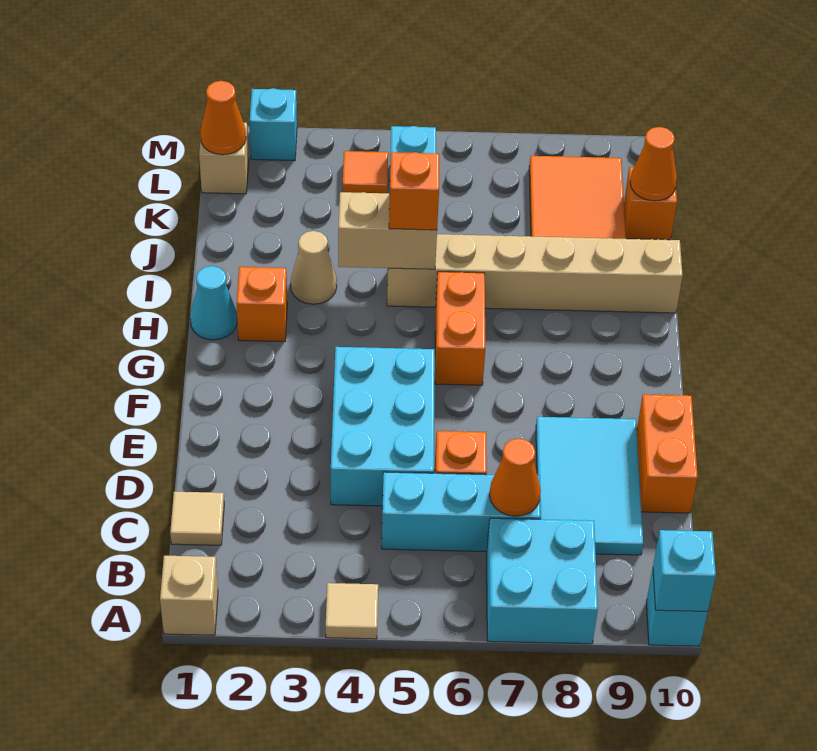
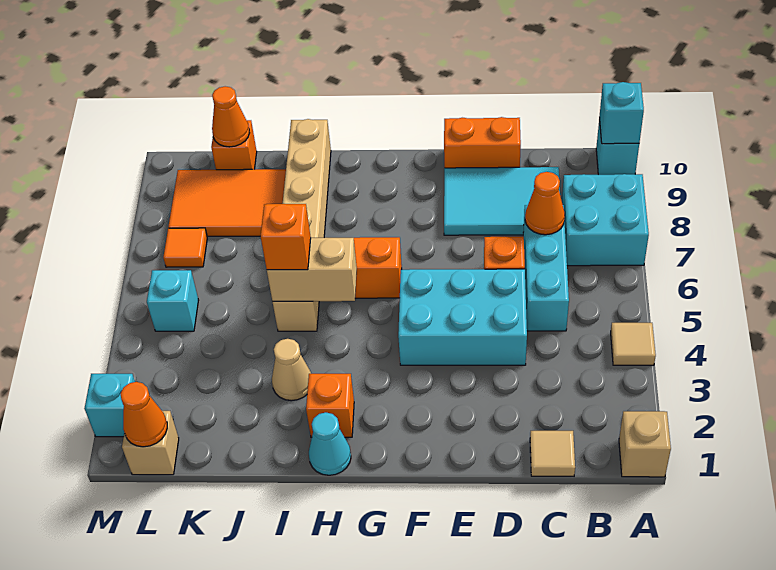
tan 1x2 brick [338,192,437,269] -> tan 1x2 brick turned to [267,238,357,302]
orange 1x1 tile [343,151,388,193] -> orange 1x1 tile moved to [163,228,207,267]

